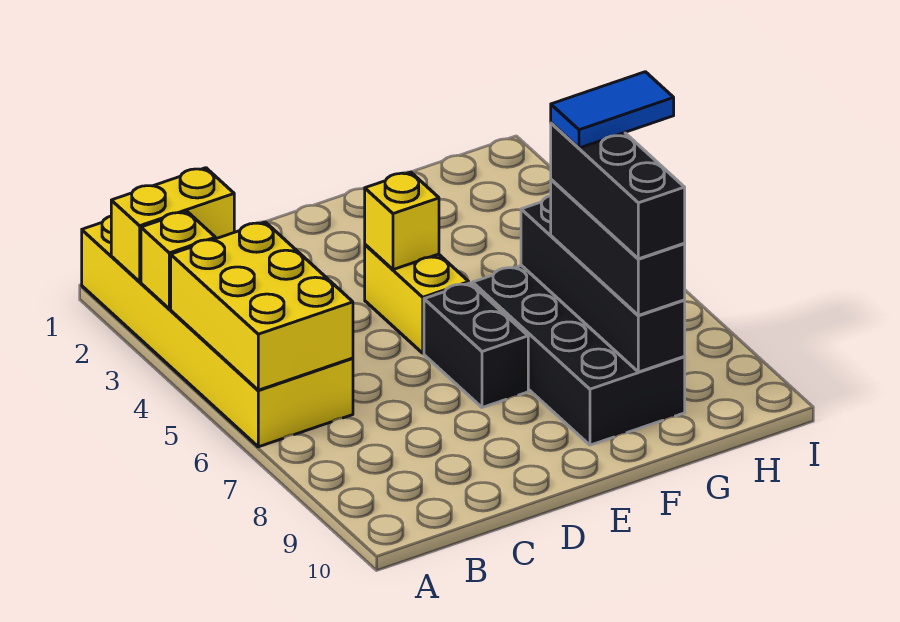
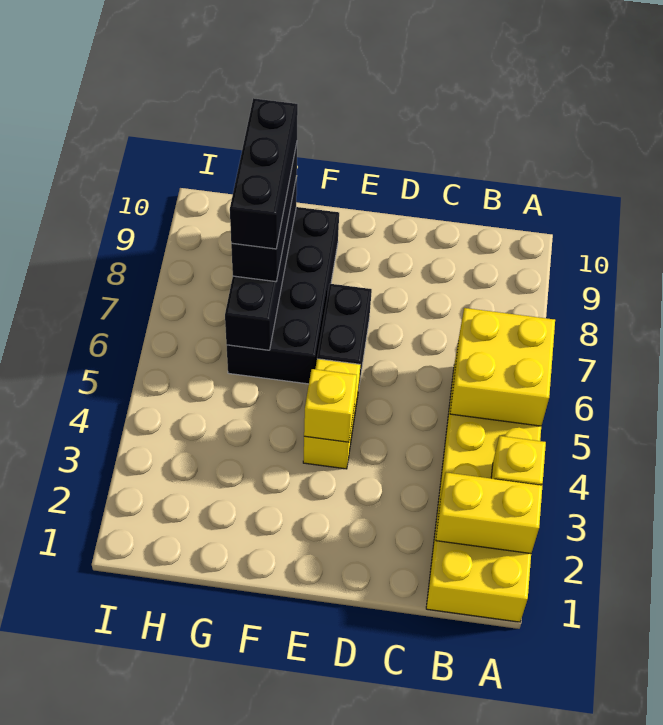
yellow 2x3 brick [171,222,353,390] -> yellow 2x2 brick [450,308,555,426]
blue 1x2 tile [551,72,674,148] -> none

